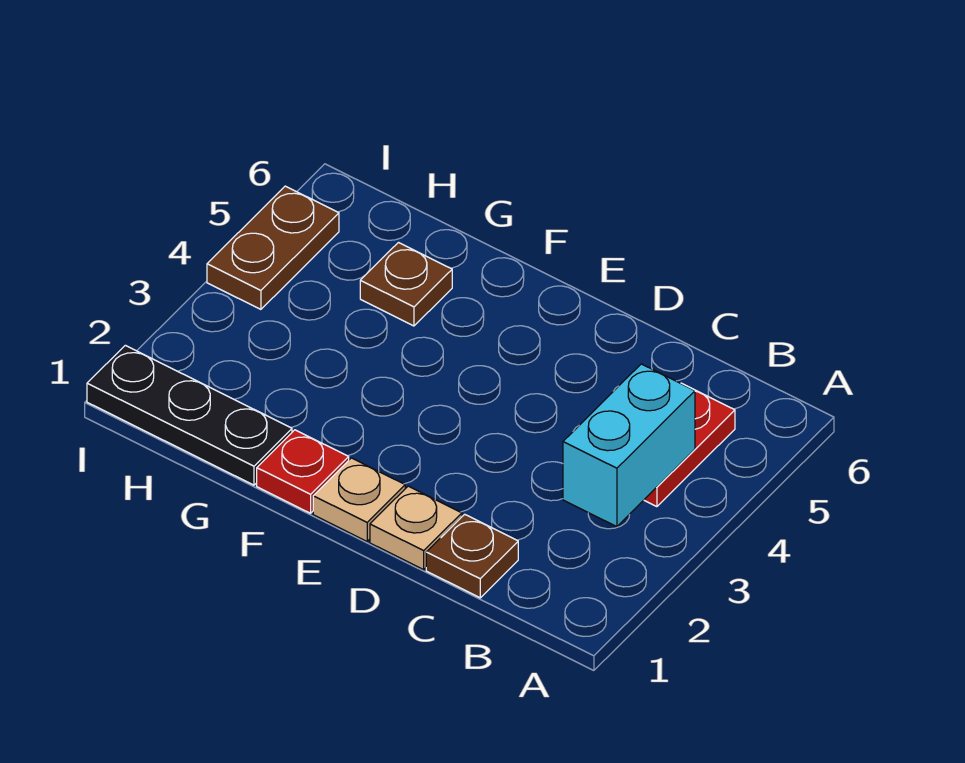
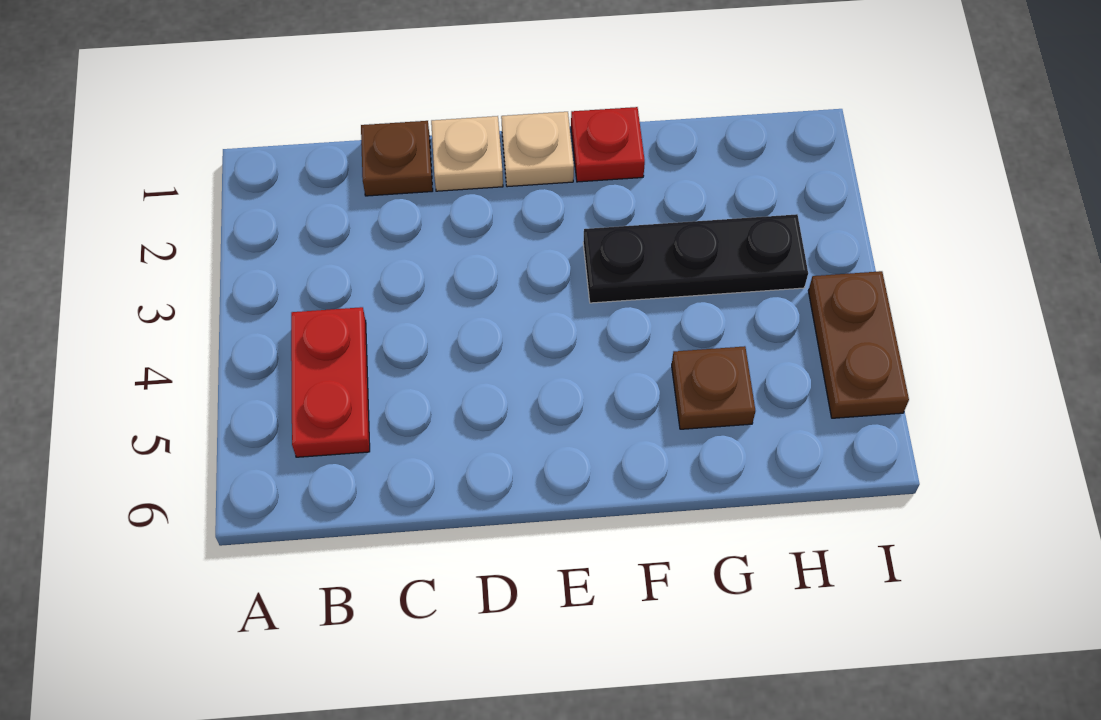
cyan 1x2 brick [563,364,695,527] -> none
black 1x3 plate [87,345,292,485] -> black 1x3 plate moved to [583,214,808,303]

